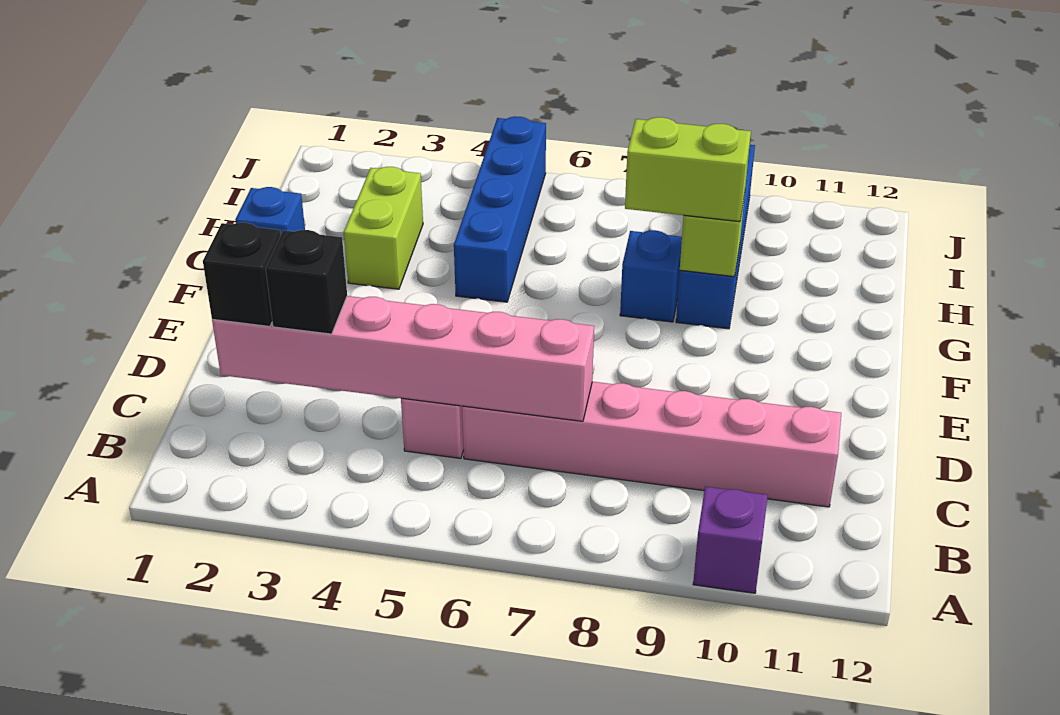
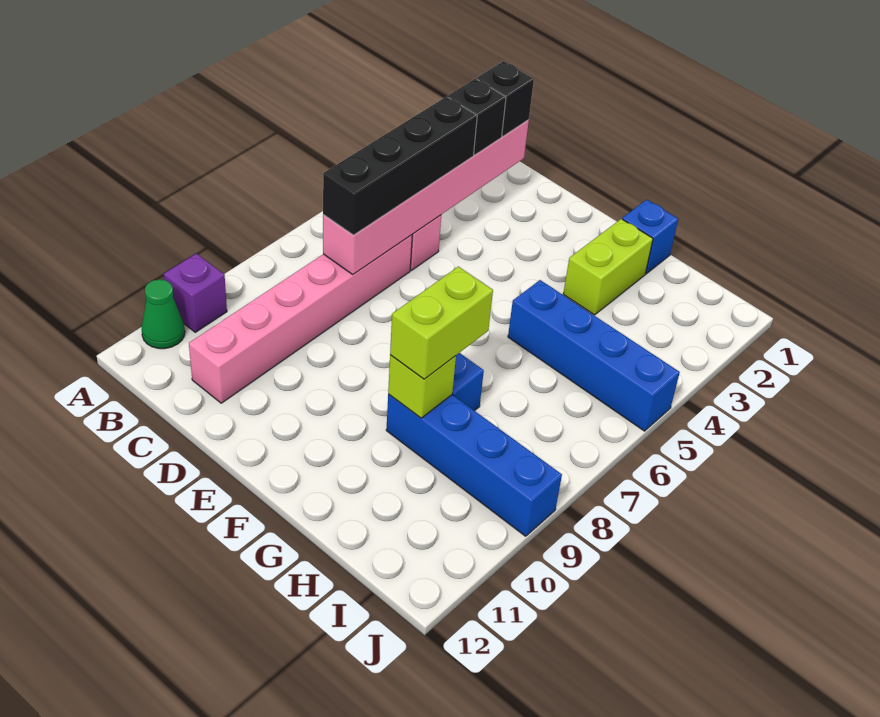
none -> green 1x1 cone [141,280,185,349]
none -> black 1x4 brick [323,97,477,235]
lime 1x2 brick [344,167,423,289] -> lime 1x2 brick turned to [563,219,653,315]

